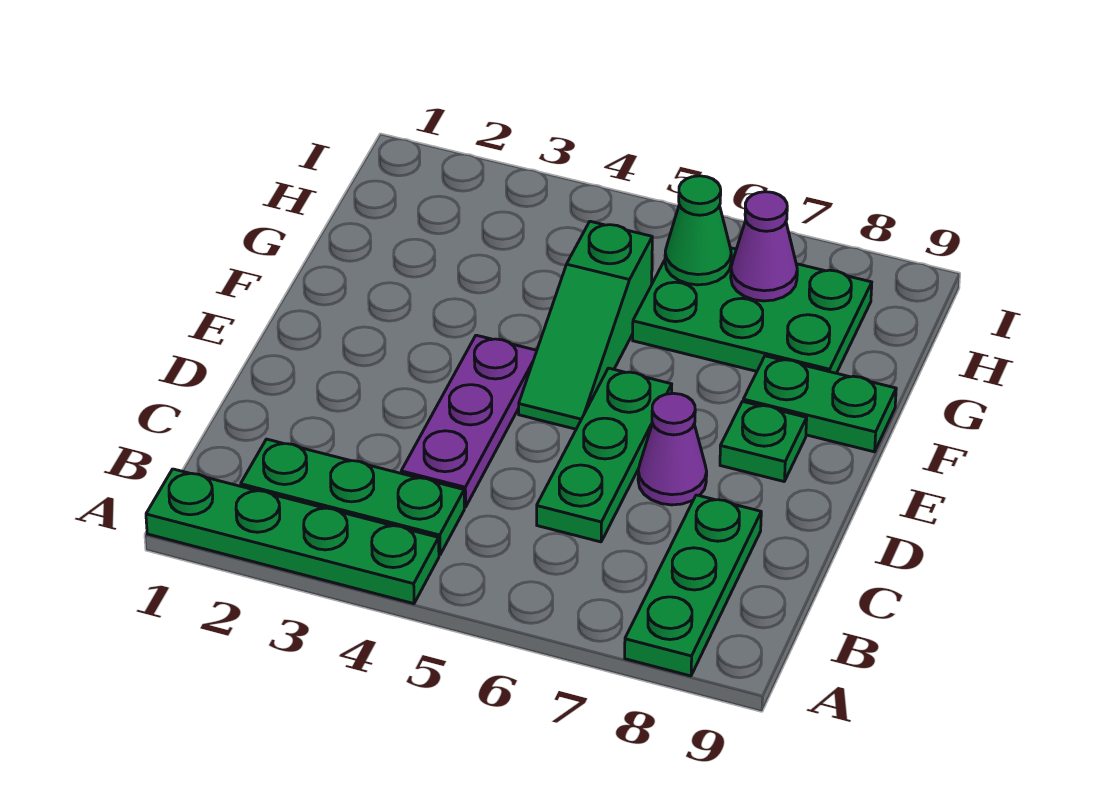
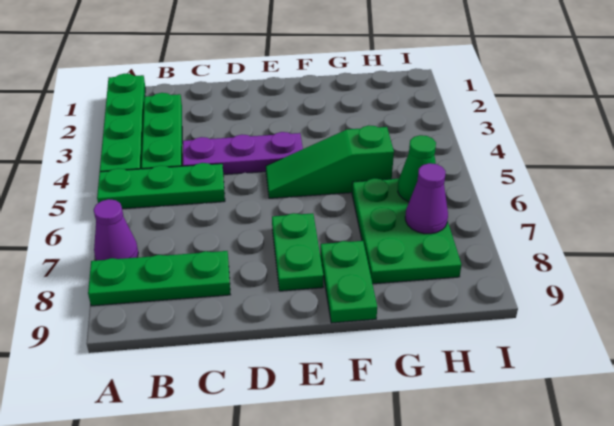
green 1x3 plate [537,368,672,542] -> green 1x3 plate moved to [97,163,225,209]
purple 1x1 cone [638,393,707,505] -> purple 1x1 cone moved to [94,199,138,261]
green 1x1 plate [720,402,807,481] -> green 1x2 plate [272,213,323,291]

